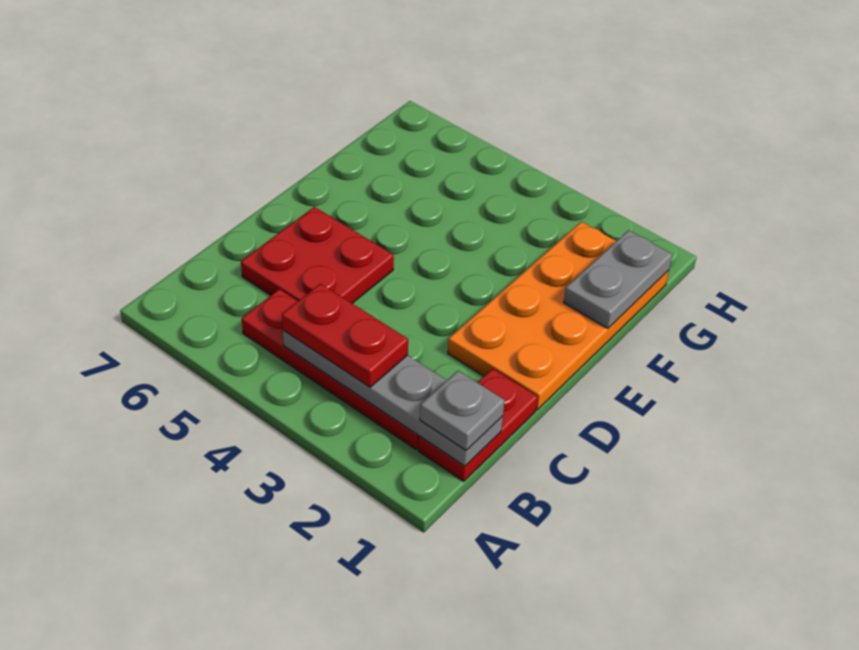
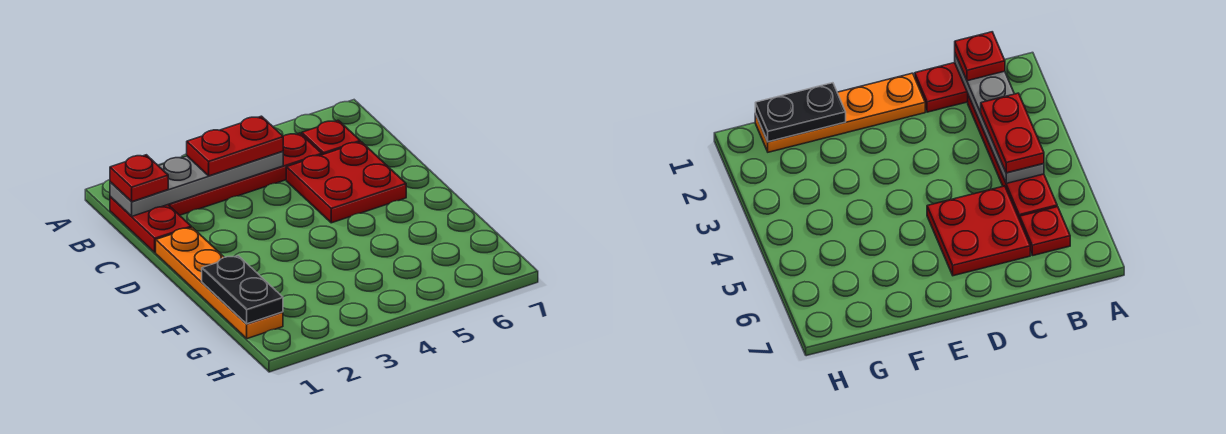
grey 1x1 plate [420,371,505,450] -> red 1x1 plate [110,155,168,202]
none -> red 1x1 plate [302,120,360,155]
orange 2x4 plate [448,222,669,410] -> orange 1x4 plate [156,227,283,339]
grey 1x2 plate [564,230,672,328] -> black 1x2 plate [202,256,283,324]

